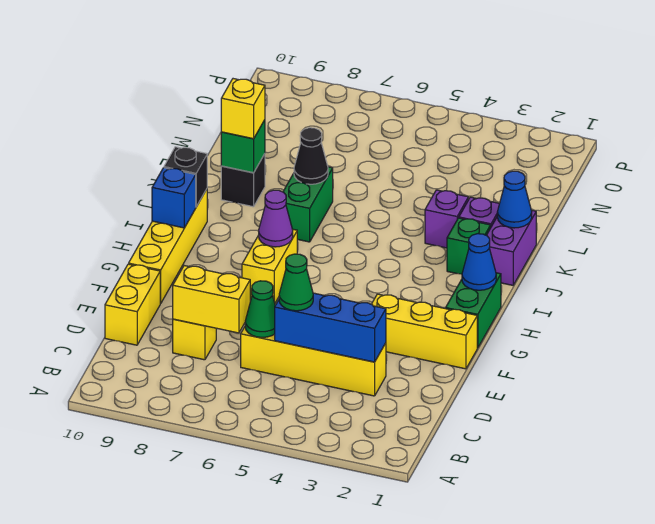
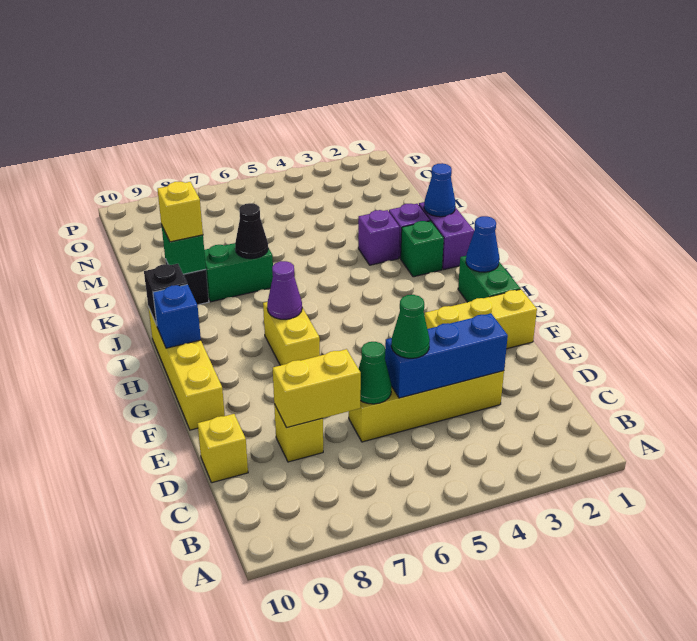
yellow 1x2 brick [105,264,161,345] -> yellow 1x1 brick [197,414,248,483]
green 1x2 brick [283,167,333,242] -> green 1x2 brick turned to [204,243,273,302]

